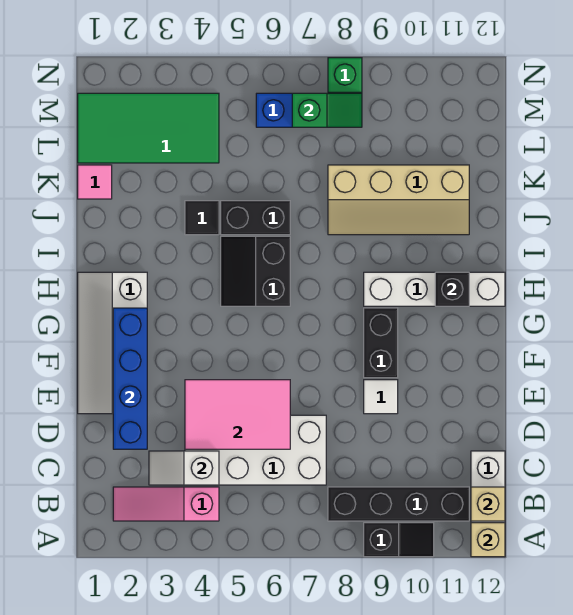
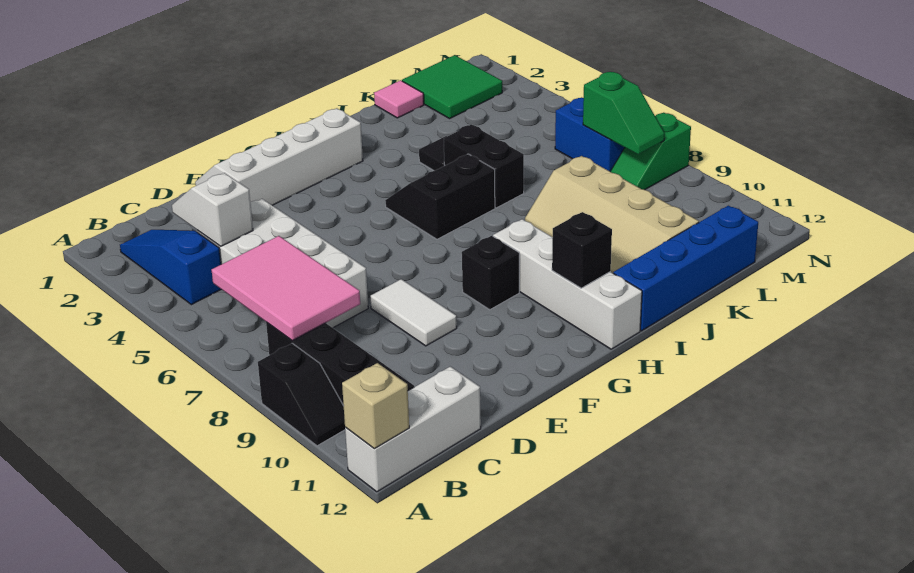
pink 1x3 slope [113,487,219,521] -> blue 1x3 slope [120,230,221,305]
tan 1x1 brick [471,487,505,521] -> none
blue 1x4 brick [113,308,147,449] -> blue 1x4 brick moved to [613,206,758,331]
pink 2x3 tile [185,380,290,449] -> pink 2x3 tile moved to [212,236,360,341]
white 1x1 tile [364,380,398,414] -> white 1x2 tile [370,279,457,346]
black 1x2 brick [364,308,398,378] -> black 1x1 brick [462,236,519,310]
green 2x4 tile [78,93,219,163] -> green 2x2 tile [402,55,502,119]

